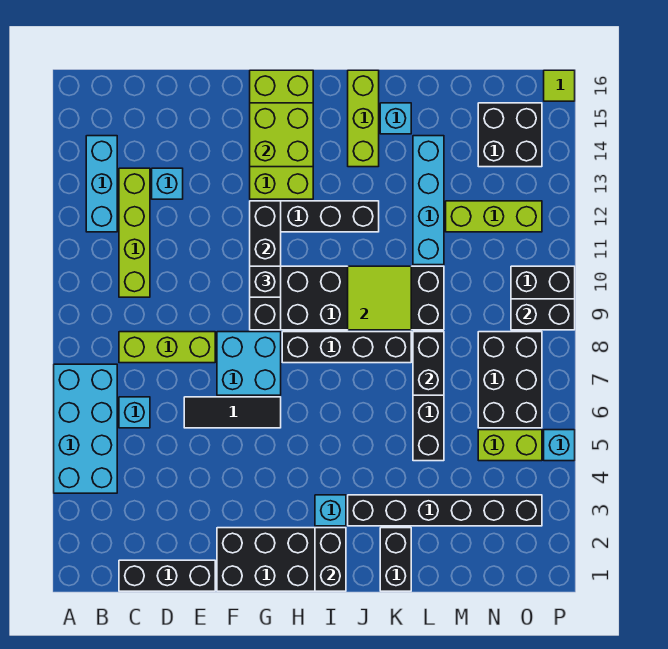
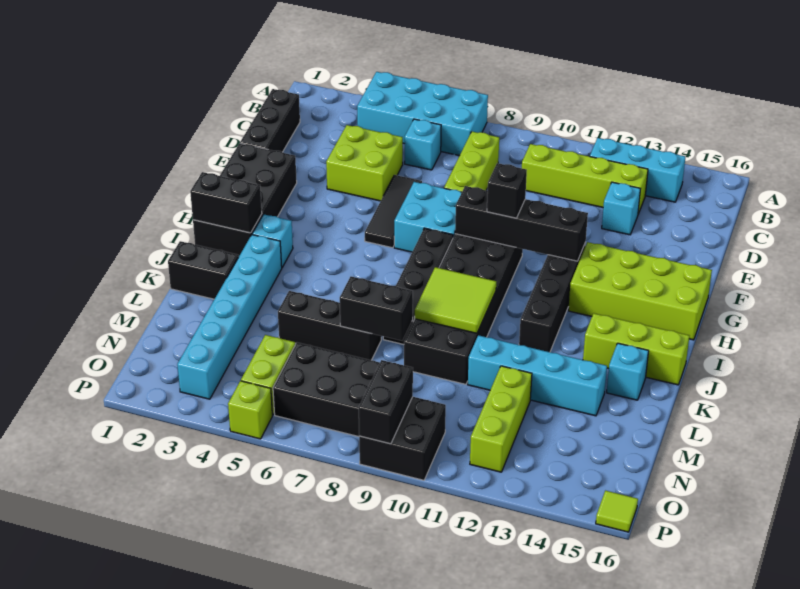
lime 2x2 brick [250,103,313,167] -> lime 2x2 brick moved to [326,125,403,201]
black 1x6 brick [348,495,542,526] -> cyan 1x6 brick [177,235,282,399]
black 2x2 brick [478,103,542,167] -> none
cyan 1x1 brick [544,430,575,461] -> lime 1x1 brick [228,381,272,439]

